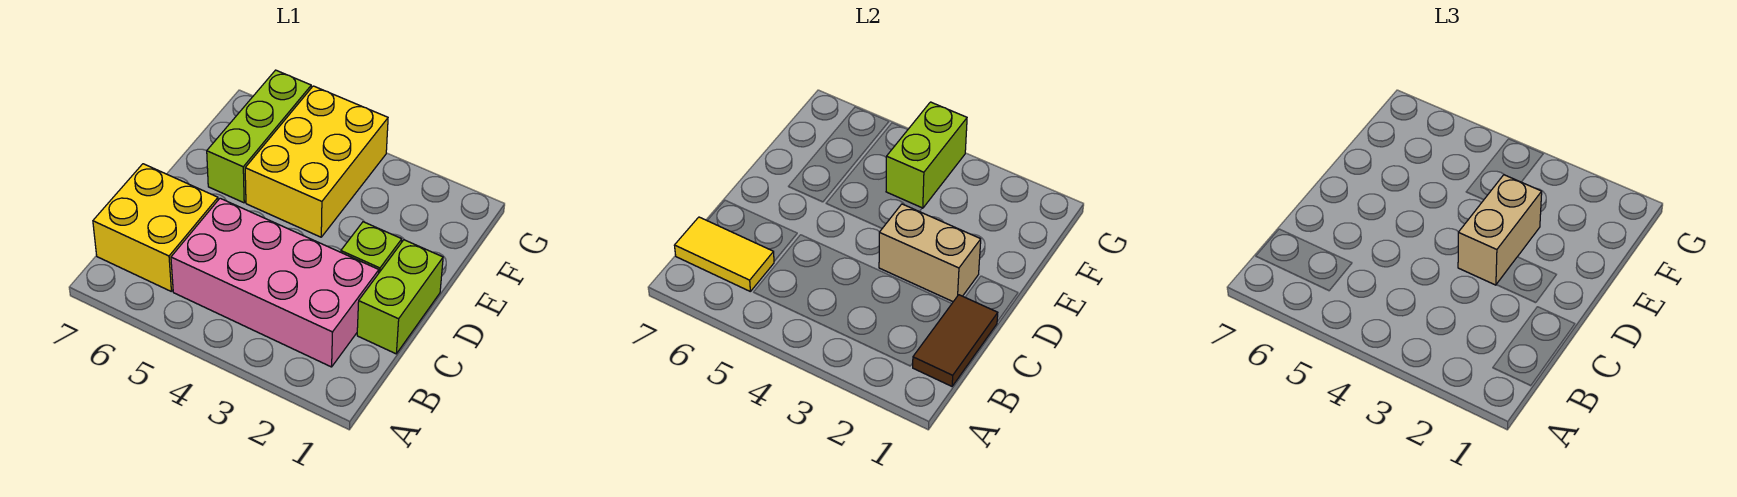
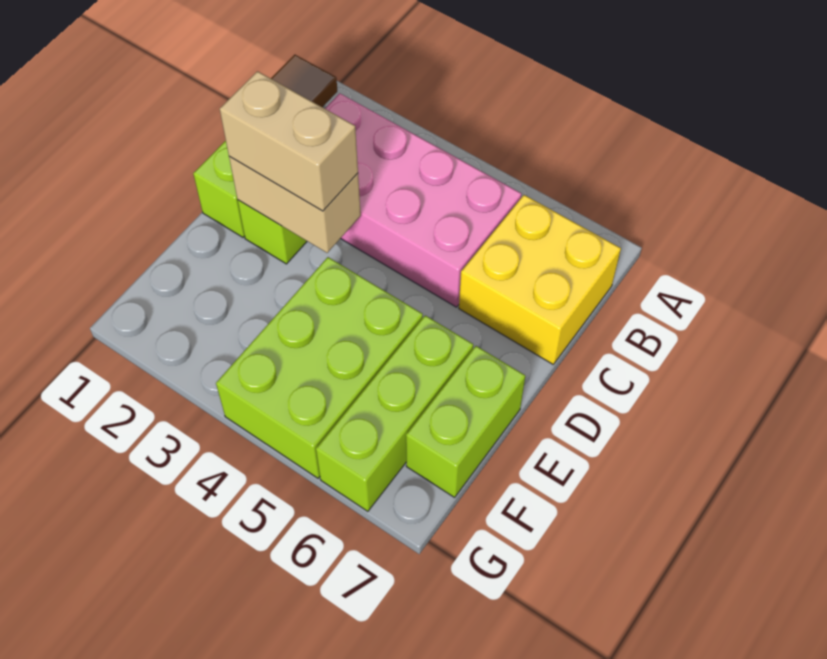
yellow 1x2 tile [674,217,774,291] -> none
tan 1x2 brick [1458,175,1542,285] -> tan 1x2 brick turned to [220,71,358,211]
yellow 2x3 brick [245,86,388,237] -> lime 2x3 brick [216,257,423,478]
lime 1x2 brick [886,102,967,208] -> lime 1x2 brick moved to [406,346,525,497]

